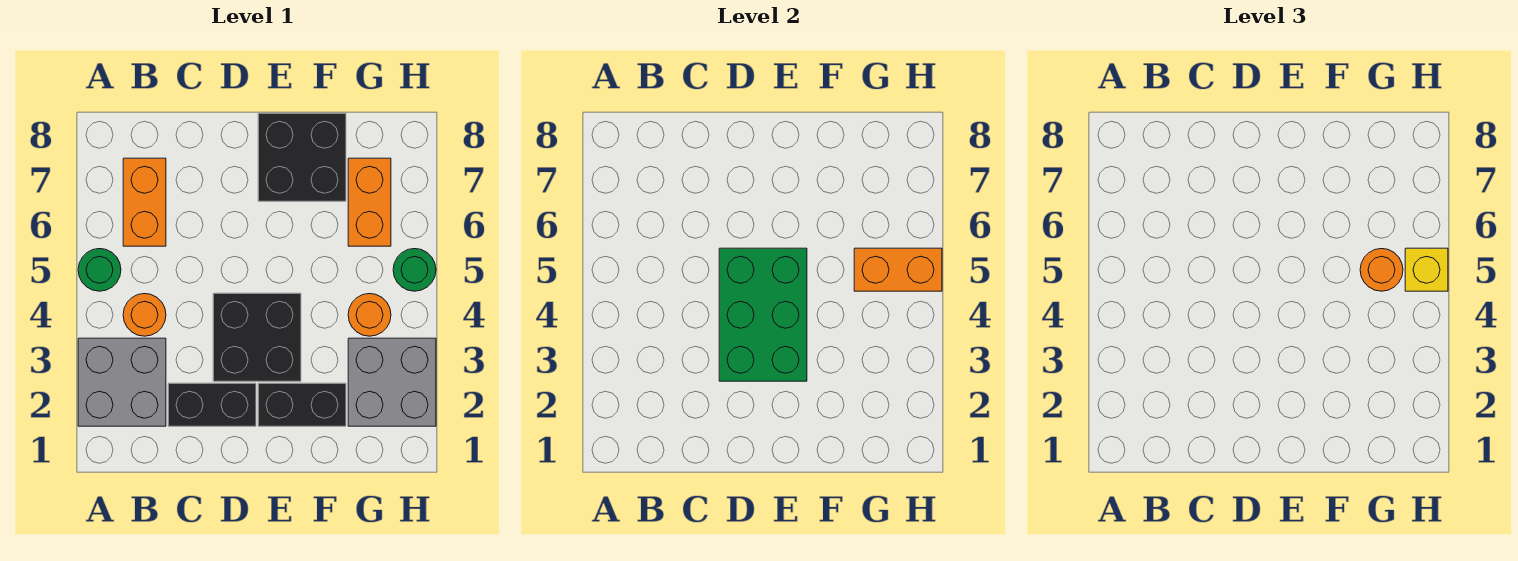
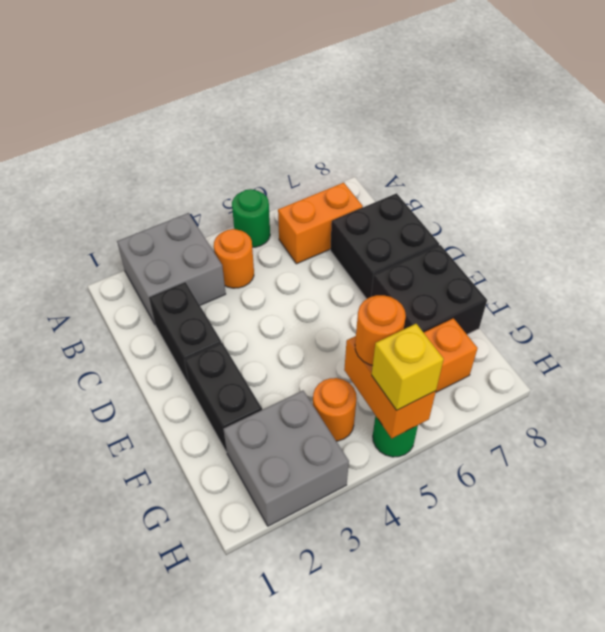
black 2x2 brick [213,293,301,381] -> black 2x2 brick moved to [330,193,439,299]
green 2x3 brick [719,248,807,381] -> none

